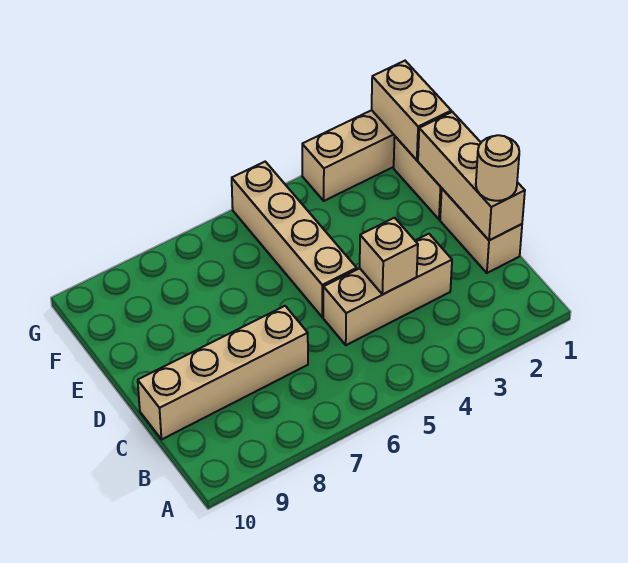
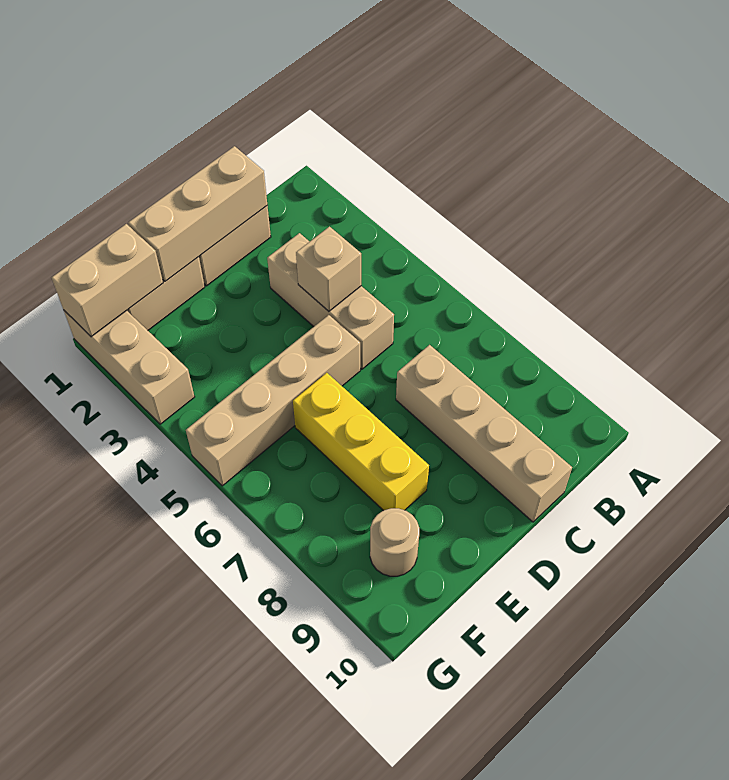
tan 1x1 round brick [476,135,519,201] -> tan 1x1 round brick moved to [370,508,419,576]
none -> yellow 1x3 brick [293,373,429,511]

